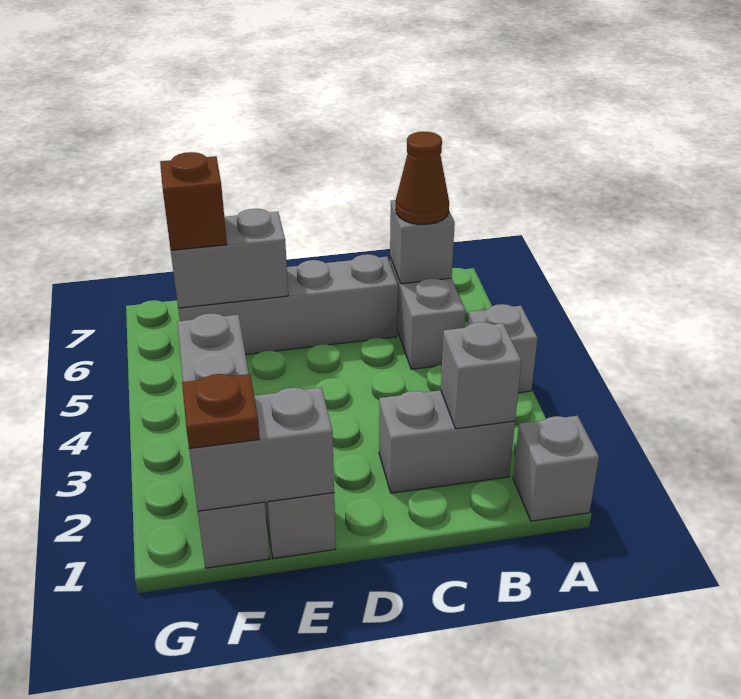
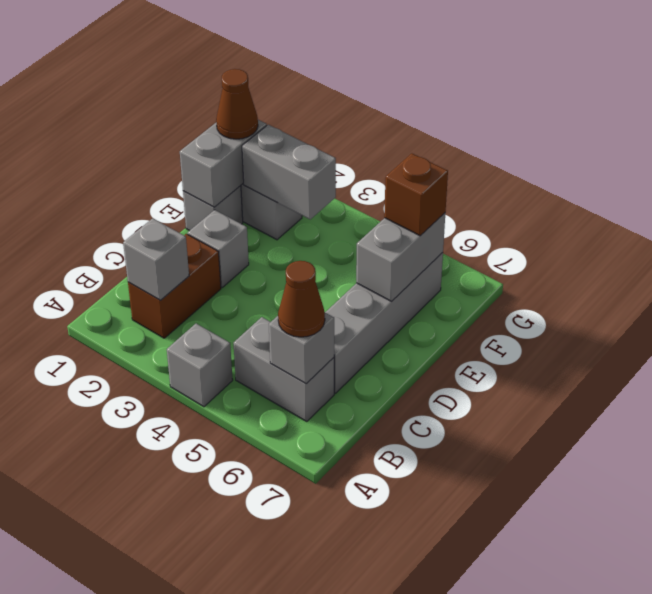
grey 1x1 brick [513,416,599,521] -> grey 1x1 brick moved to [188,210,249,287]
grey 1x2 brick [379,390,515,493] -> brown 1x2 brick [128,234,221,338]
brown 1x1 plate [182,374,260,449] -> brown 1x1 cone [216,69,258,139]

